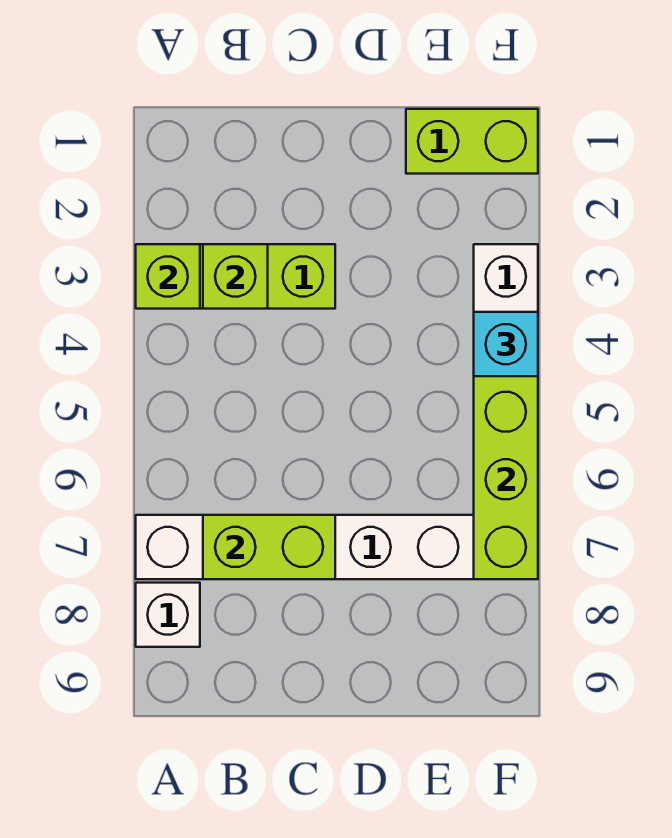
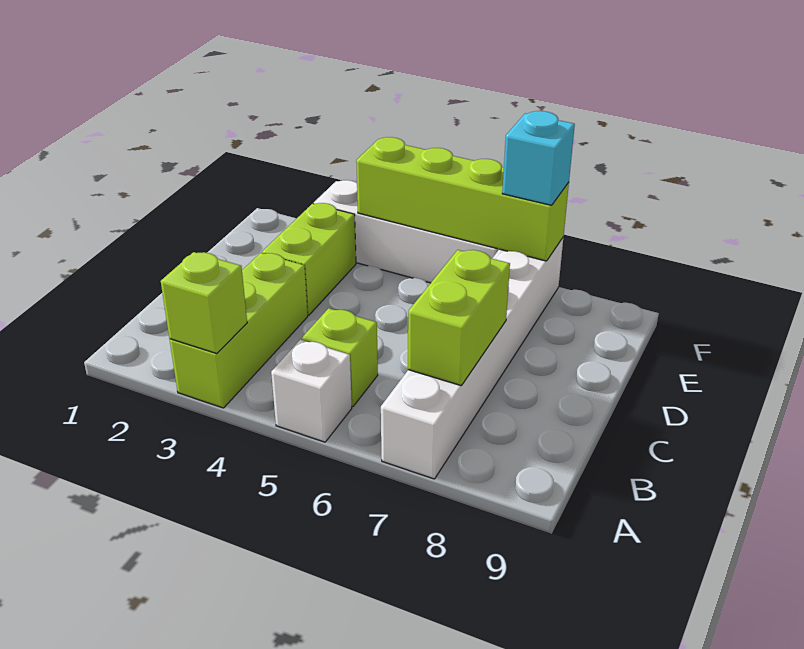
white 1x1 brick [136,583,200,647] -> white 1x1 brick moved to [271,340,352,442]
lime 1x1 brick [203,244,268,309] -> lime 1x1 brick moved to [302,308,378,407]
lime 1x2 brick [406,109,538,174] -> lime 1x2 brick moved to [262,203,356,315]
cyan 1x1 brick [474,312,538,376] -> cyan 1x1 brick moved to [502,111,575,205]

